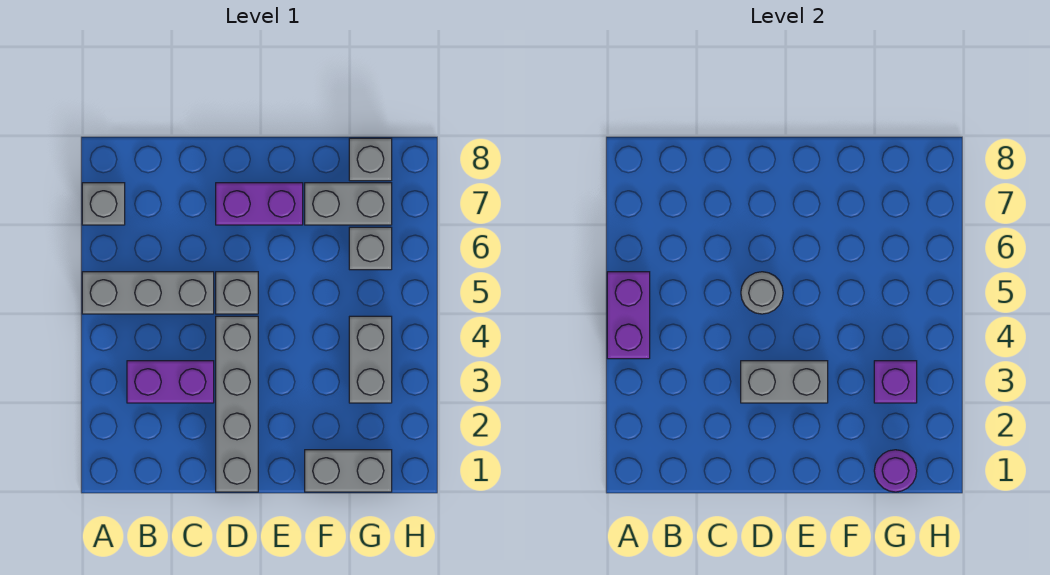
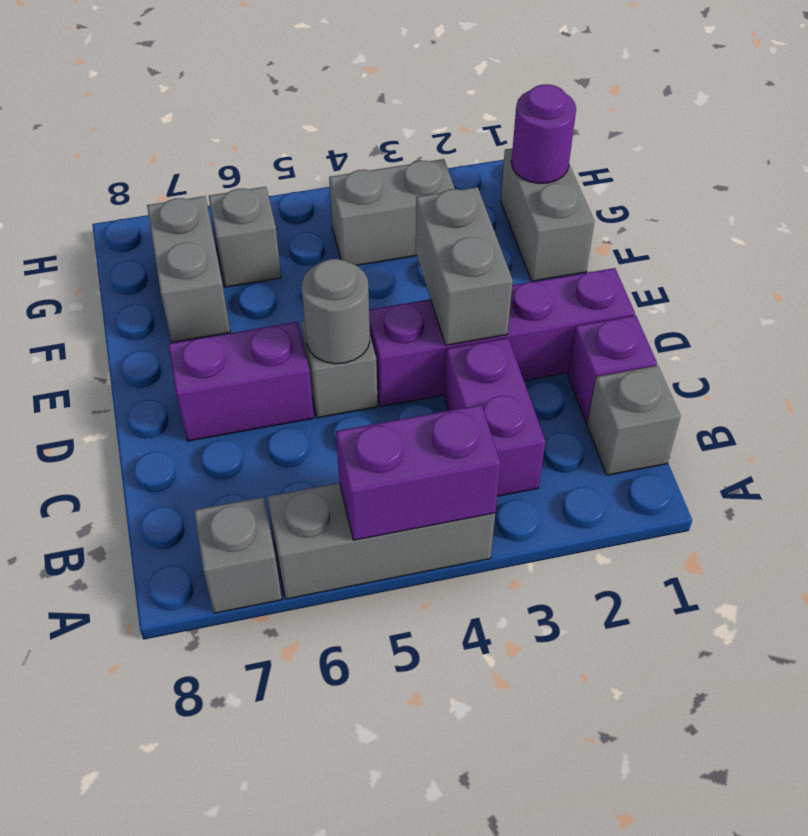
grey 1x3 brick [82,272,214,314] -> grey 1x3 brick turned to [267,483,495,599]
grey 1x4 brick [216,316,258,492] -> purple 1x4 brick [369,268,635,406]
purple 1x2 brick [216,183,303,225] -> purple 1x2 brick turned to [169,322,314,441]
purple 1x1 brick [874,361,917,403] -> purple 1x1 brick moved to [568,315,657,423]
grey 1x1 brick [349,138,392,181] -> grey 1x1 brick moved to [587,366,680,475]

